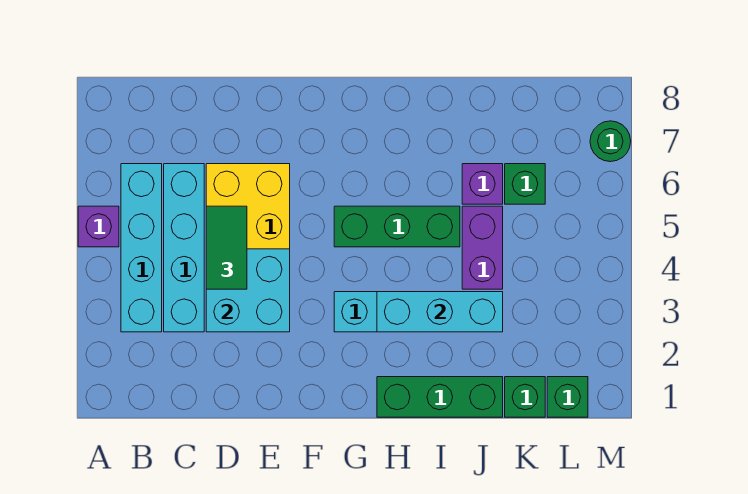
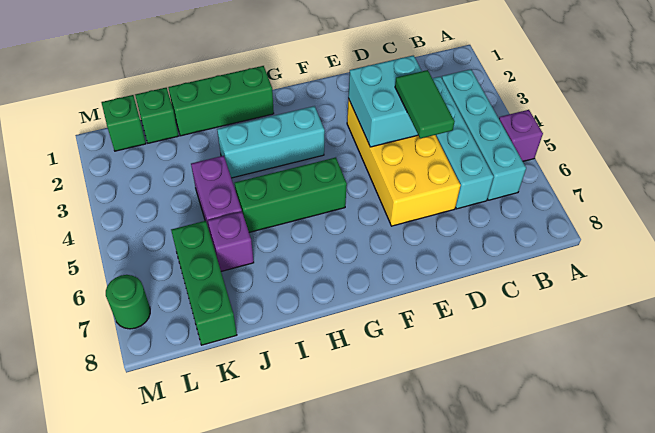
cyan 1x3 brick [377,292,503,332] -> none
green 1x1 brick [505,164,545,204] -> green 1x3 brick [171,221,237,345]

